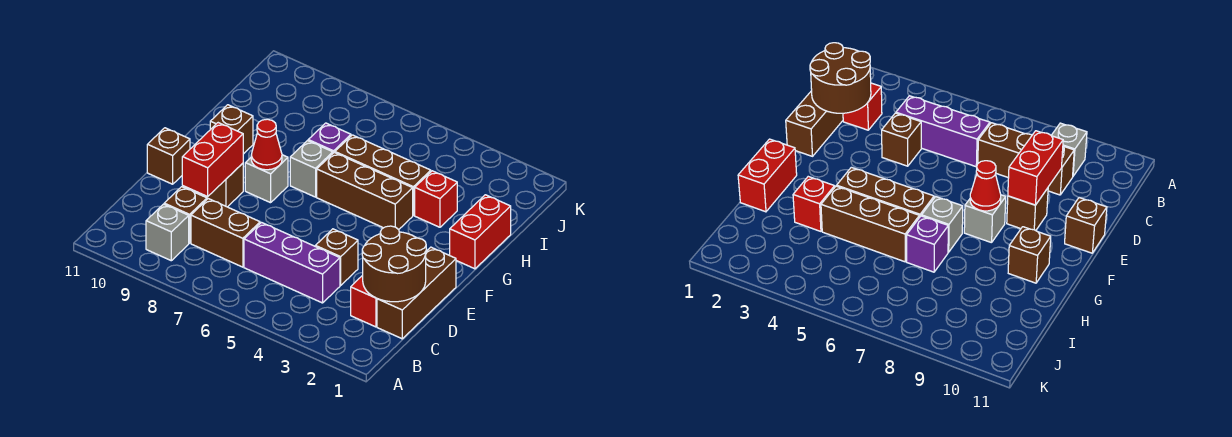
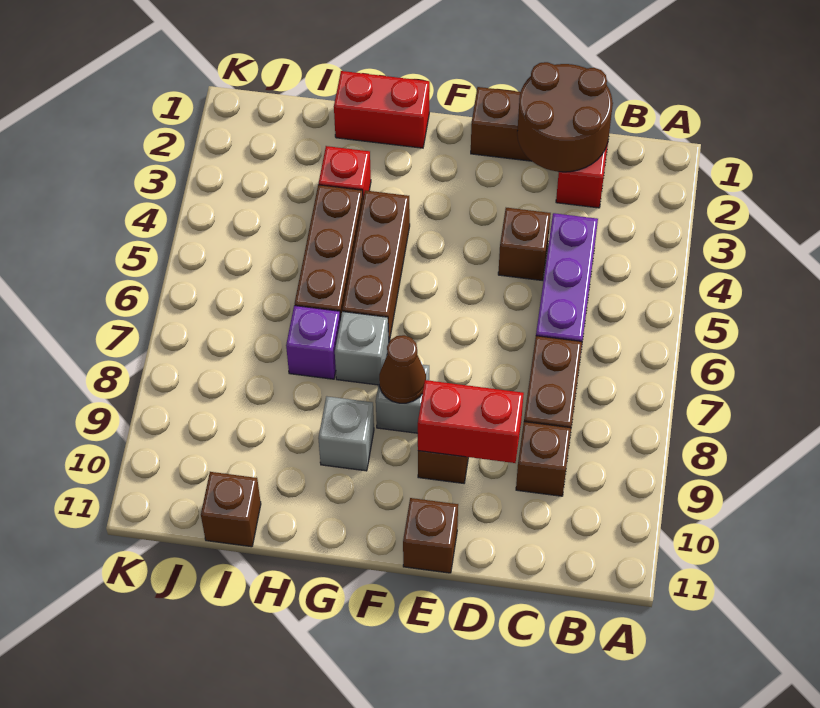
grey 1x1 brick [146,204,189,261] -> grey 1x1 brick moved to [318,396,374,471]
red 1x1 cone [251,119,282,170] -> brown 1x1 cone [379,335,426,403]
brown 1x1 brick [210,105,253,154] -> brown 1x1 brick moved to [201,472,261,547]

